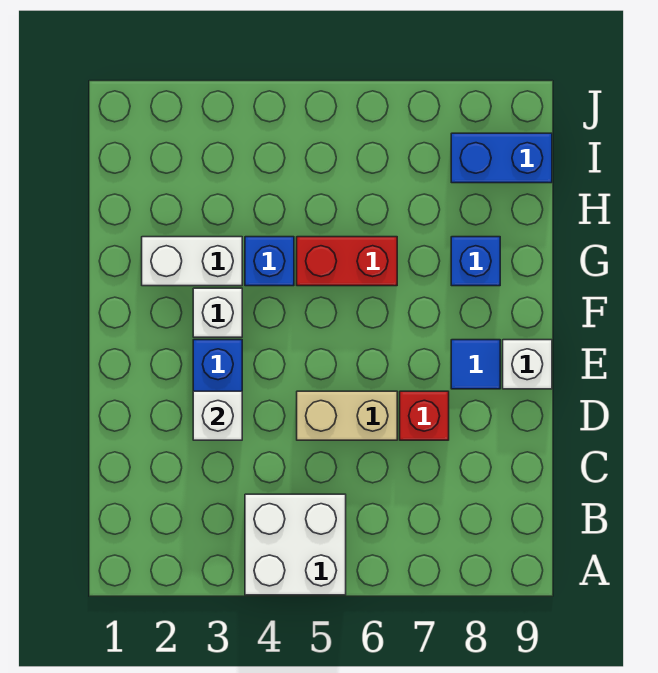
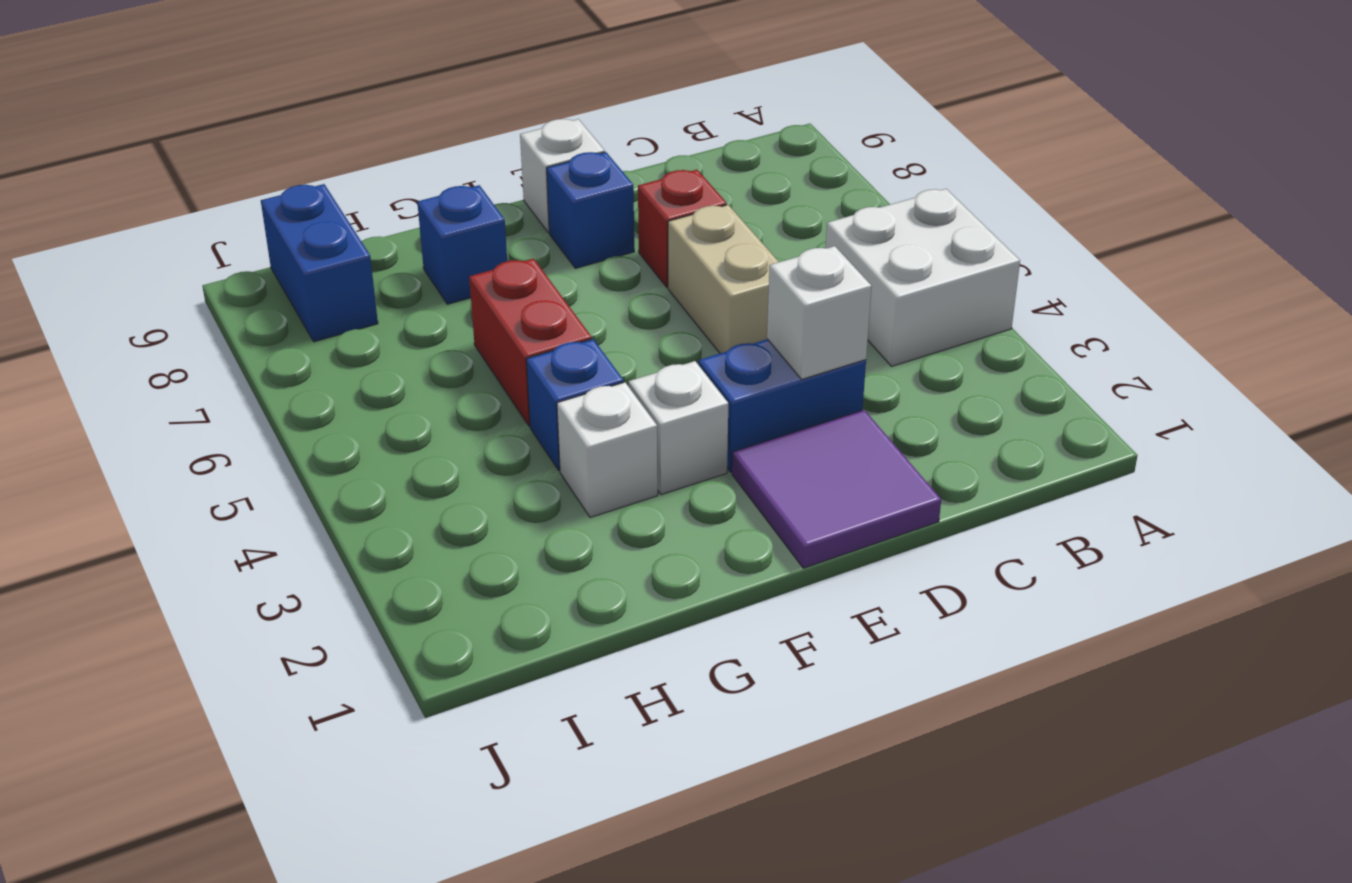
none -> purple 2x2 tile [732,410,941,568]
blue 1x1 tile [451,340,500,389] -> blue 1x1 brick [547,152,634,268]
white 1x2 brick [142,237,242,286] -> white 1x1 brick [557,382,658,518]

